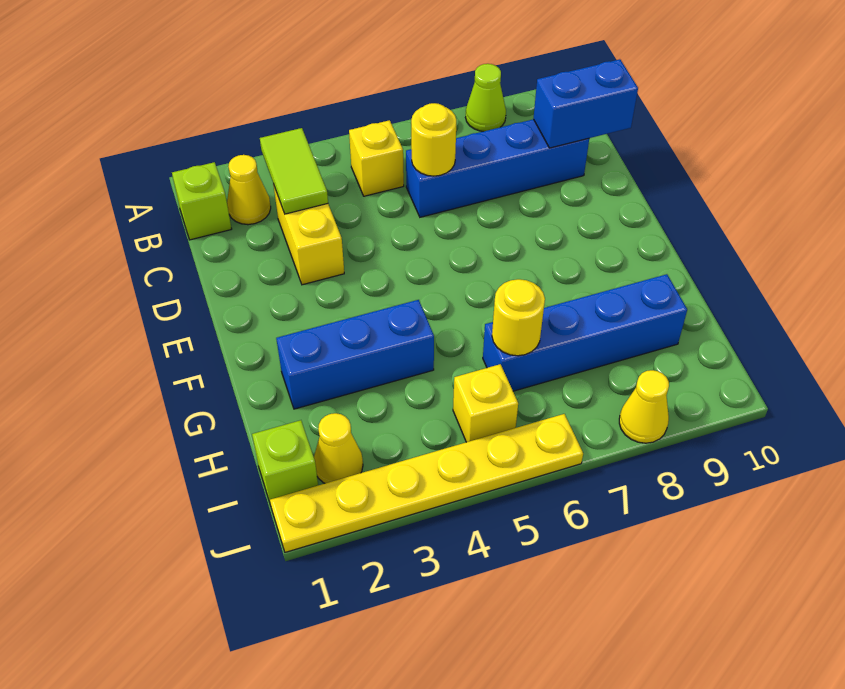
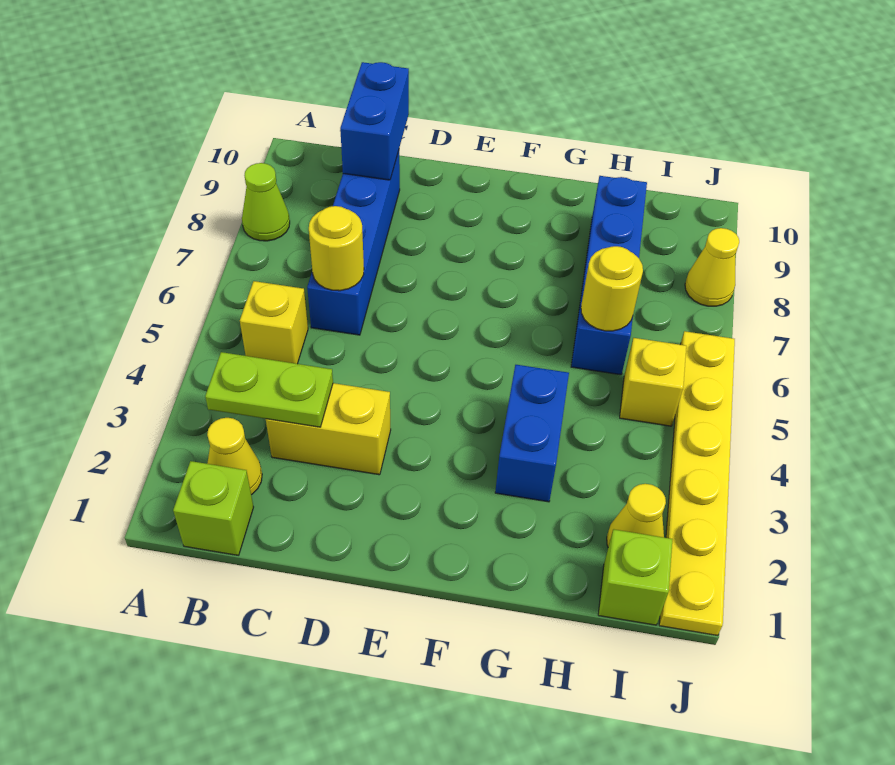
lime 1x2 tile [260,128,328,214] -> lime 1x2 plate [205,352,333,427]
blue 1x3 brick [276,300,434,409] -> blue 1x2 brick [495,365,569,502]

